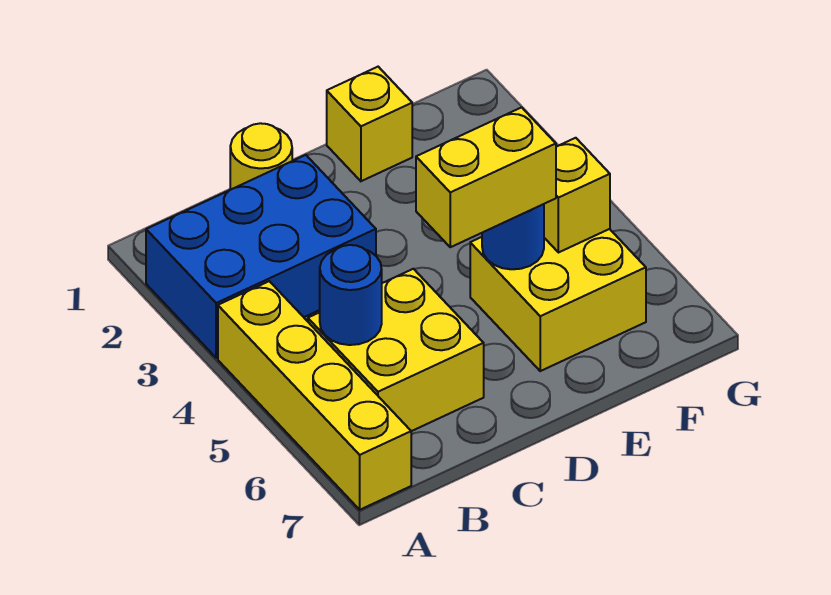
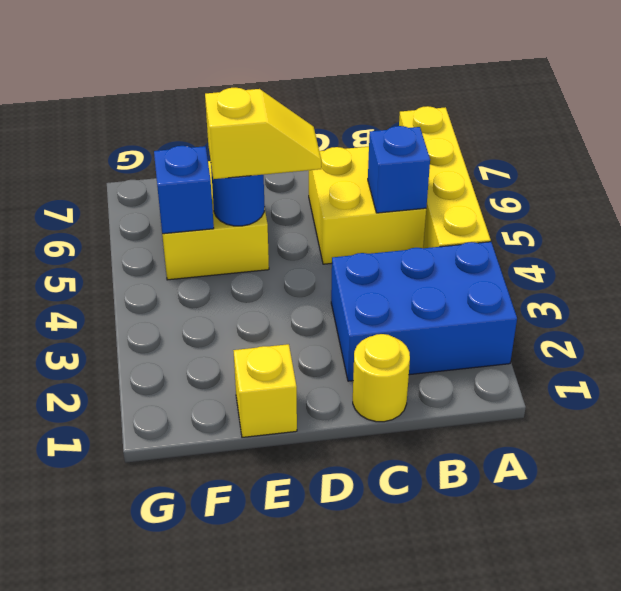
blue 1x1 round brick [320,245,382,345] -> blue 1x1 brick [368,126,430,213]
yellow 1x2 brick [416,107,556,247] -> yellow 1x2 slope [205,88,321,179]
yellow 1x1 brick [544,138,610,253] -> blue 1x1 brick [154,146,214,234]

